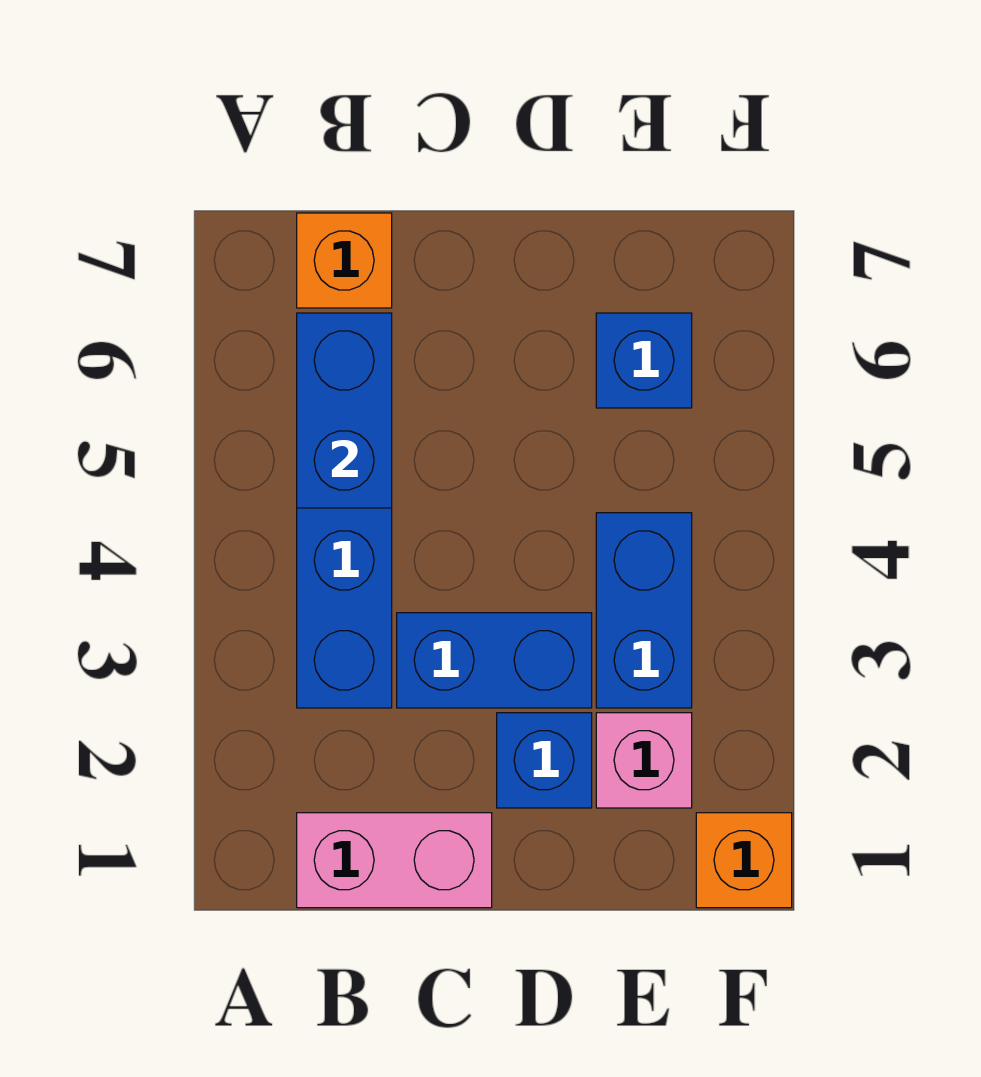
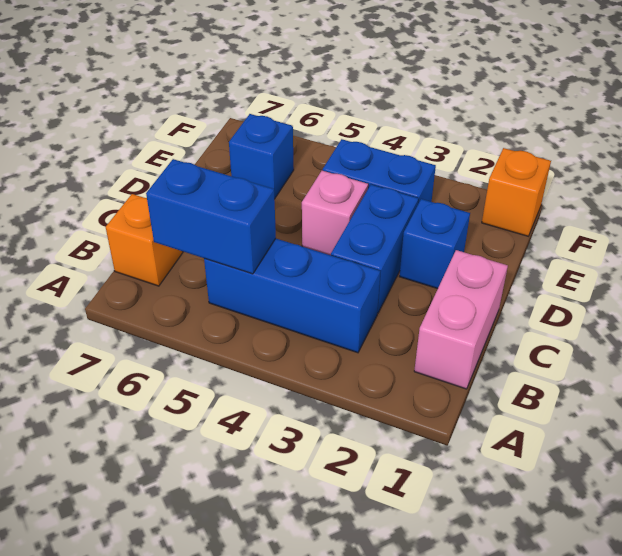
pink 1x1 brick [596,713,692,808] -> pink 1x1 brick moved to [302,171,368,255]

